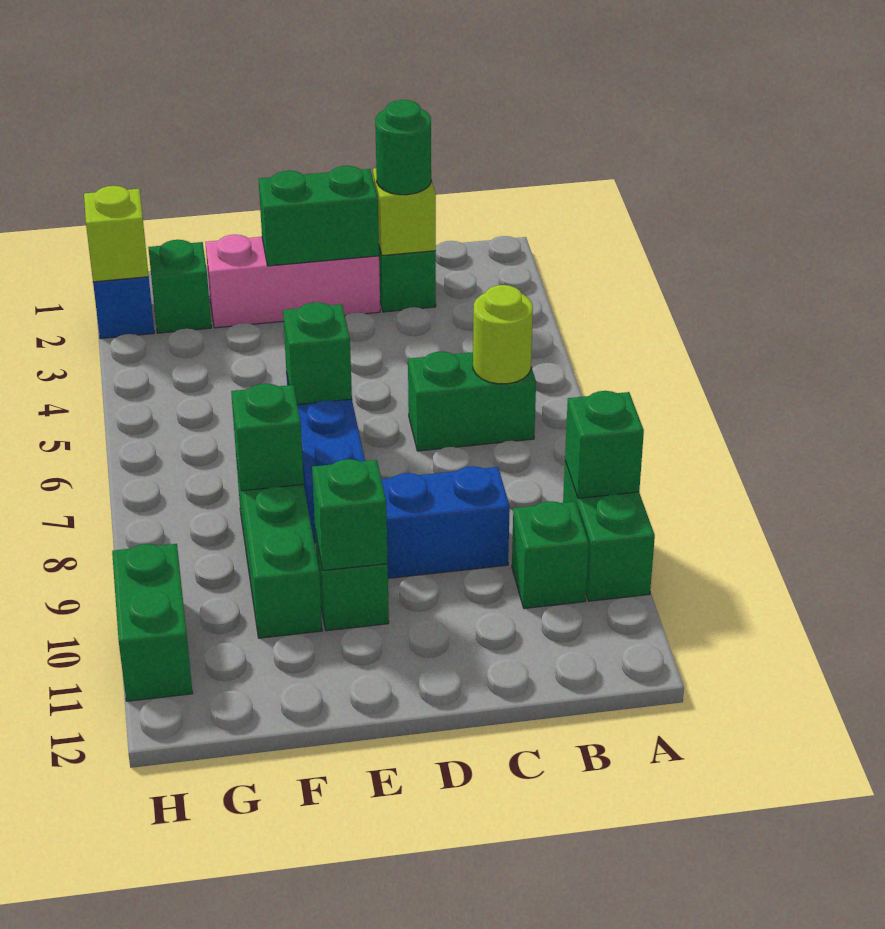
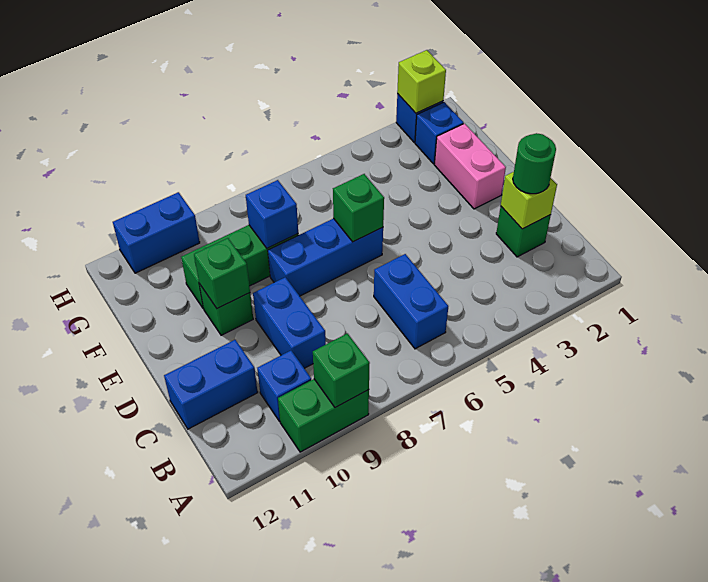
green 1x2 brick [408,352,536,451] -> blue 1x2 brick [374,254,448,349]
lime 1x1 round brick [473,285,533,384] -> none
green 1x1 brick [512,501,589,609] -> blue 1x1 brick [257,351,311,421]
none -> blue 1x2 brick [164,340,258,429]
pink 1x3 brick [205,235,380,328] -> pink 1x2 brick [434,124,506,209]
green 1x2 brick [259,166,379,266] -> none
green 1x1 brick [231,384,304,491] -> blue 1x1 brick [246,180,298,248]
green 1x1 brick [148,240,211,333] -> blue 1x1 brick [415,102,464,164]
green 1x2 brick [112,544,193,701] -> blue 1x2 brick [113,192,200,273]

